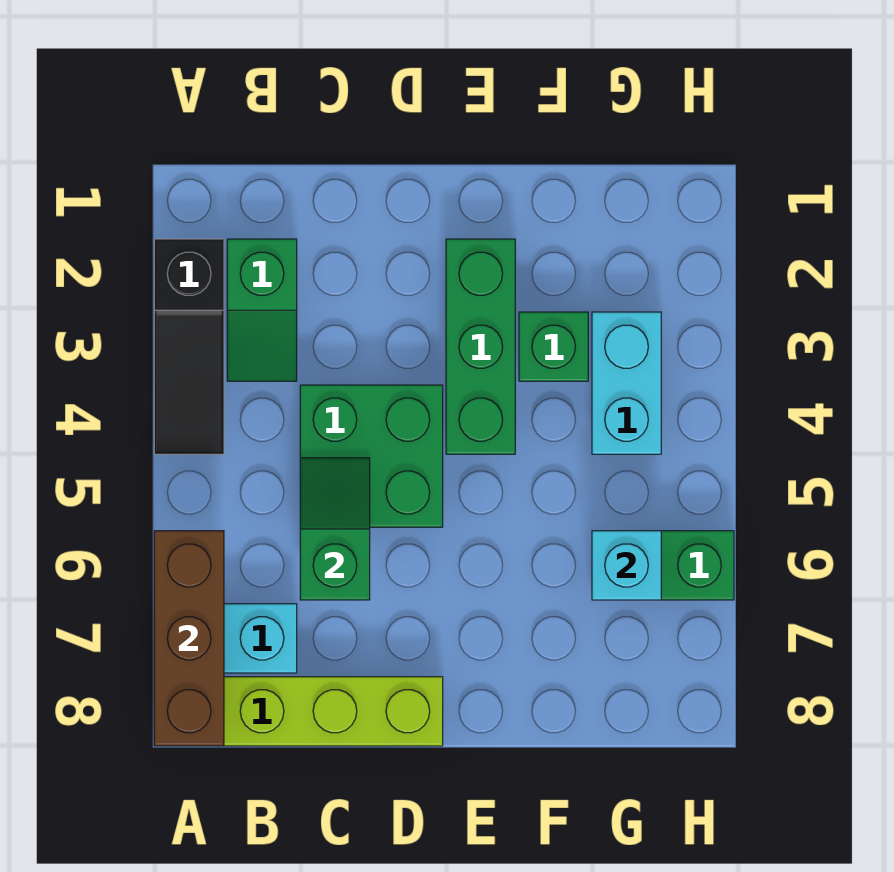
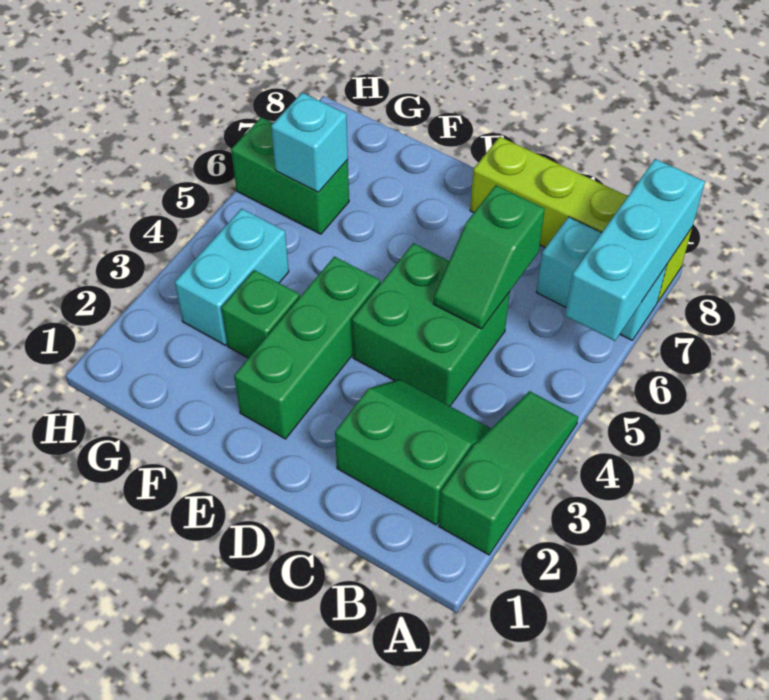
black 1x3 slope [154,239,224,454] -> green 1x3 slope [439,391,578,555]
brown 1x3 brick [154,531,224,746] -> cyan 1x3 brick [565,159,705,341]
green 1x2 slope [227,239,297,381] -> green 2x2 slope [335,379,491,525]

